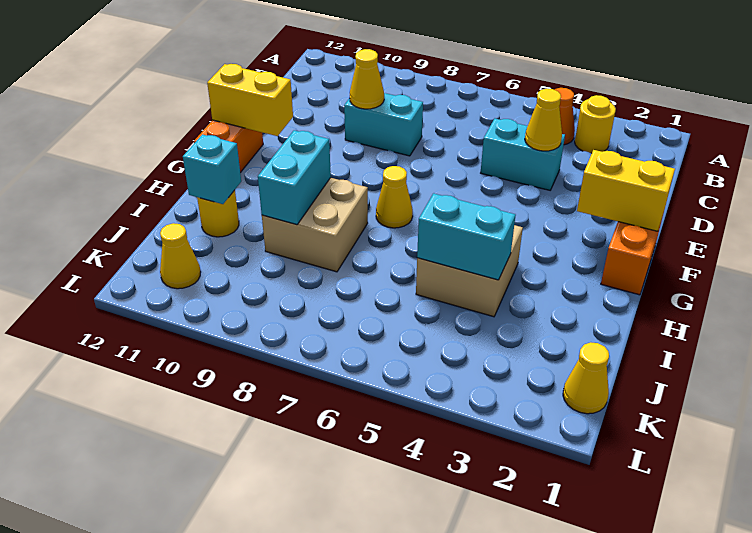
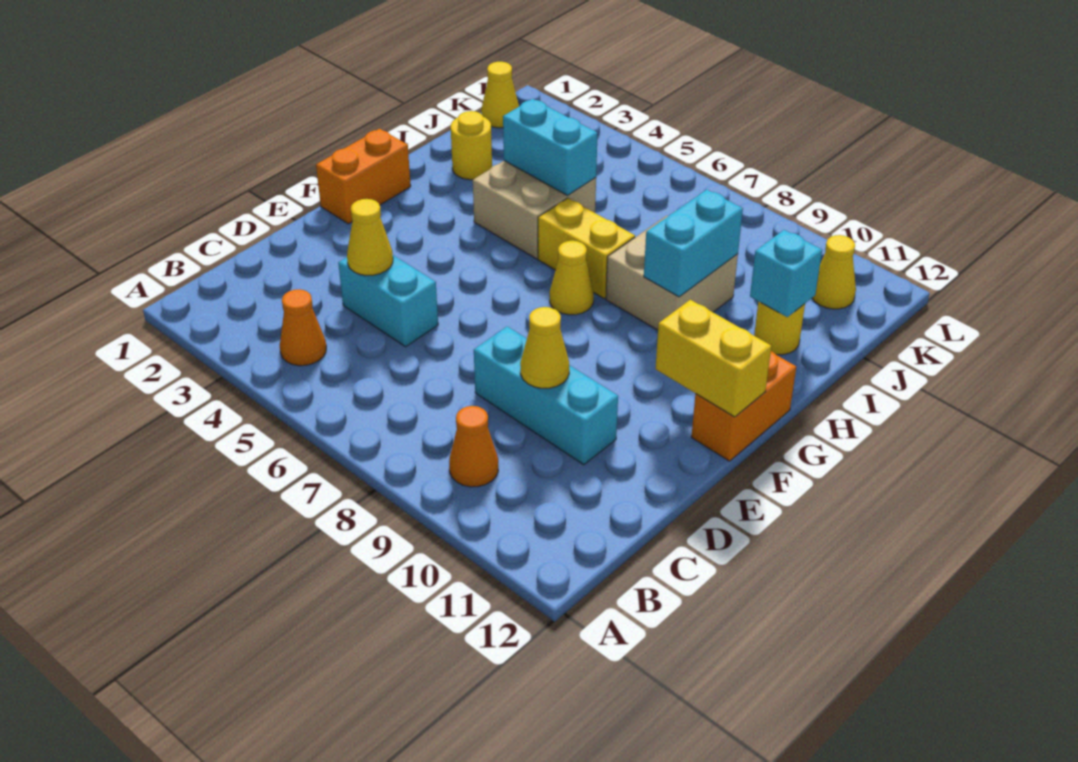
yellow 1x1 round brick [575,95,616,153] -> yellow 1x1 round brick moved to [451,111,492,180]
none -> orange 1x1 cone [449,406,498,487]
cyan 1x2 brick [344,93,423,156] -> cyan 1x3 brick [474,327,618,465]
yellow 1x2 brick [577,150,675,231] -> yellow 1x2 brick moved to [538,198,635,299]

